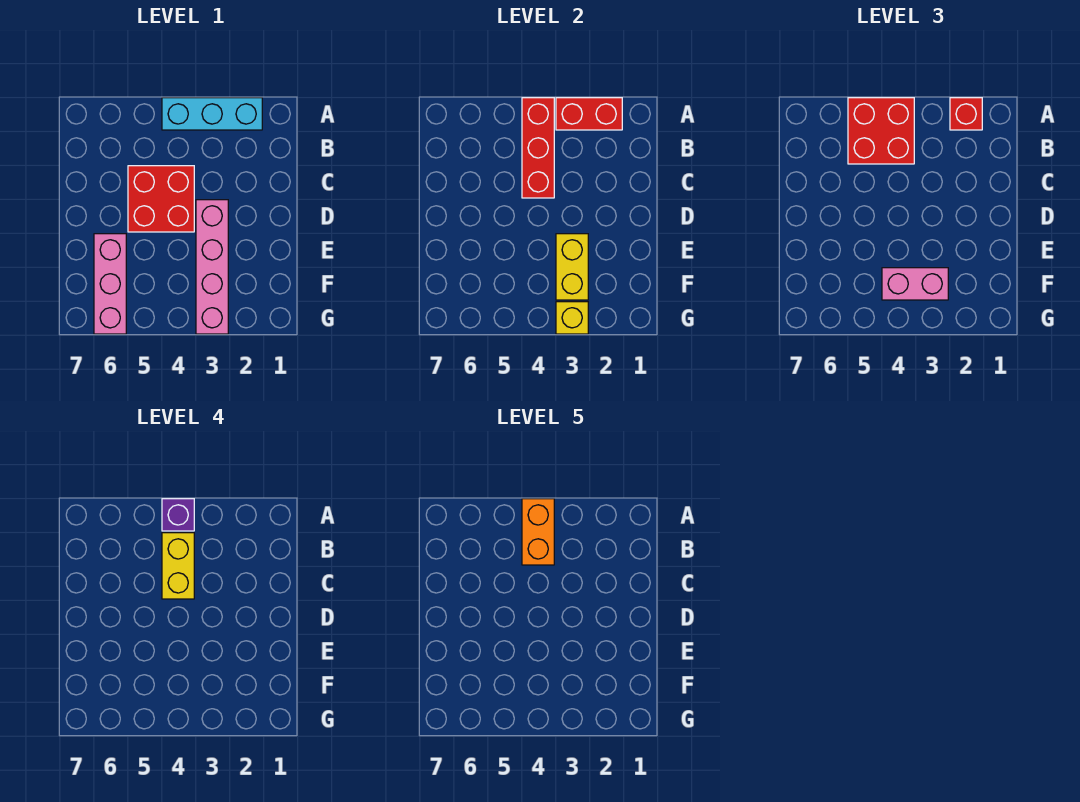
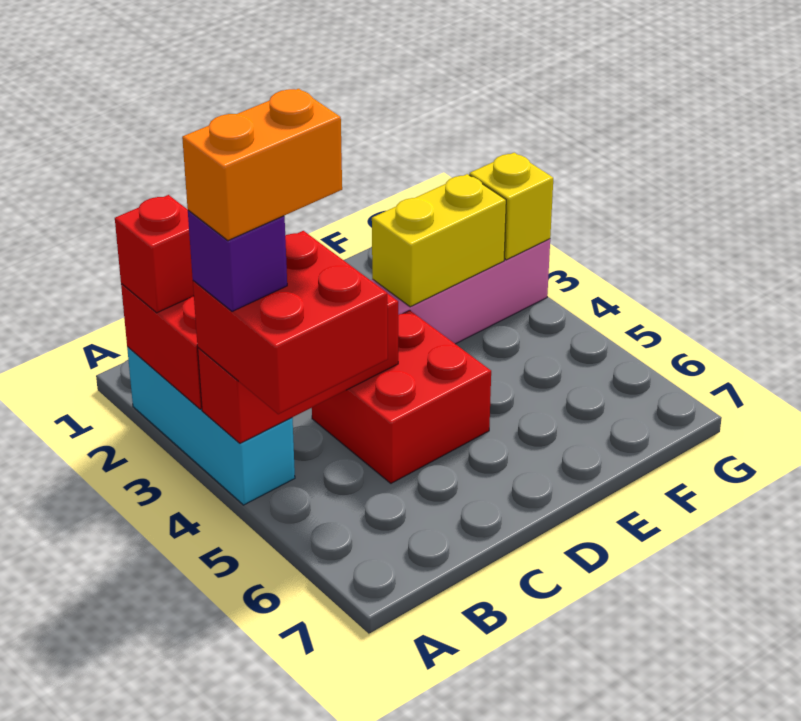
yellow 1x2 brick [162,533,194,599] -> none
pink 1x3 brick [94,234,126,334] -> none
pink 1x2 brick [882,268,948,300] -> none

